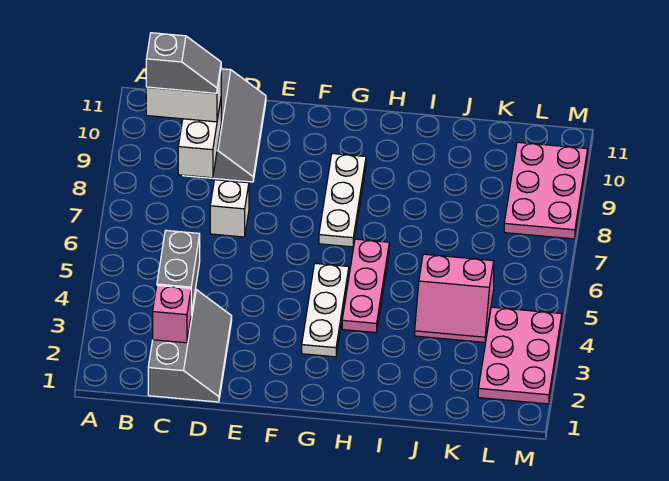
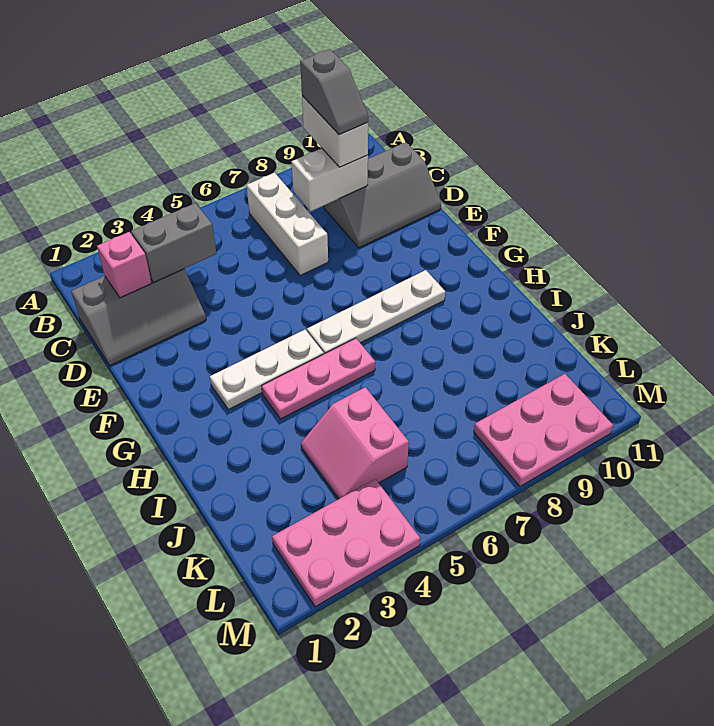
white 1x1 brick [210,180,249,237] -> white 1x3 brick [247,173,328,275]
white 1x3 plate [319,154,366,247] -> white 1x4 plate [307,270,445,354]

